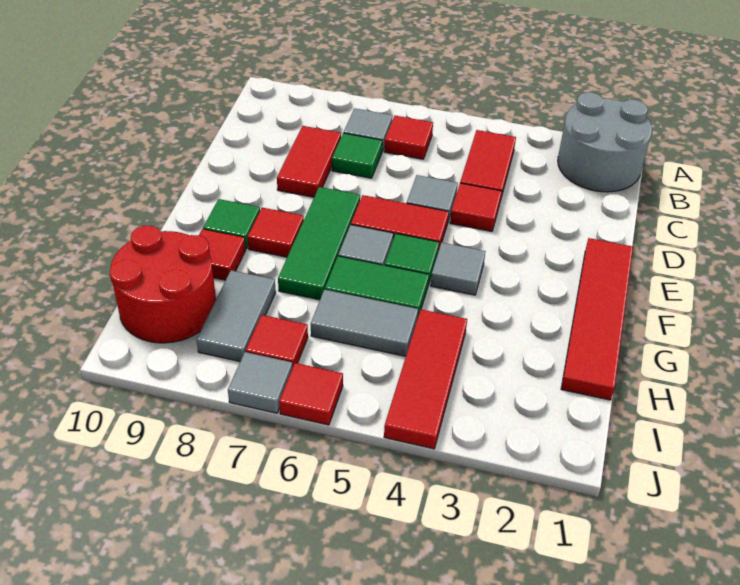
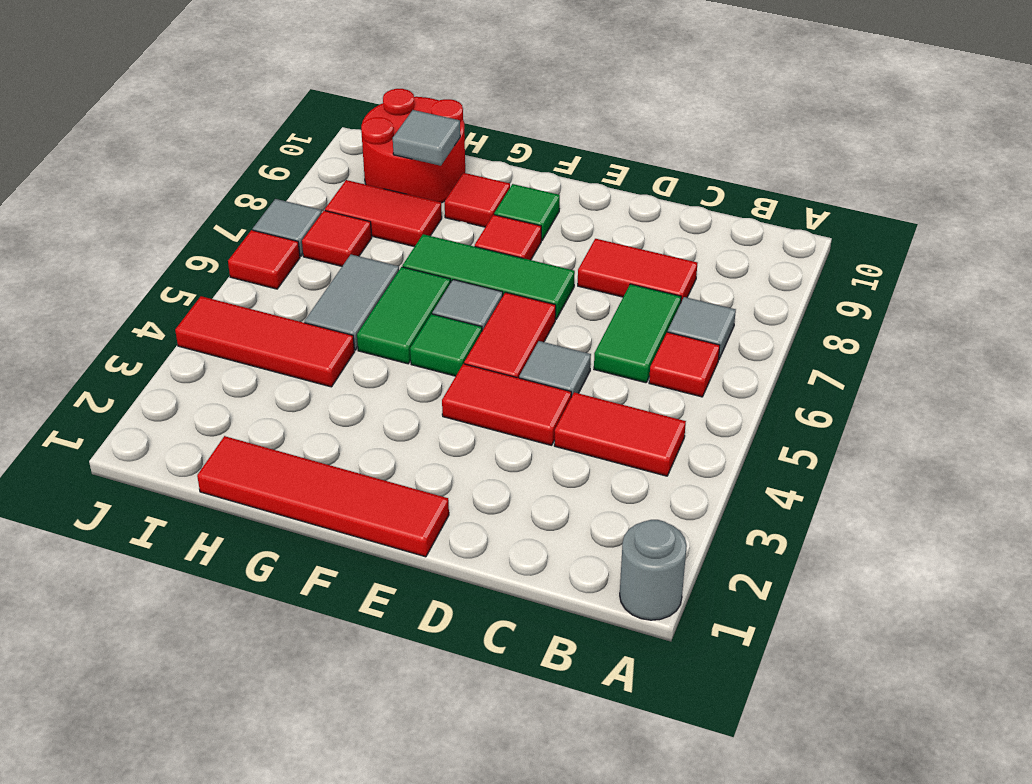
grey 2x2 round brick [558,92,652,192] -> grey 1x1 round brick [620,520,687,620]
green 1x1 tile [332,133,382,178] -> green 1x2 tile [594,284,681,383]
red 1x1 tile [450,183,502,231] -> red 1x2 tile [442,364,571,445]
grey 1x1 tile [431,243,485,295] -> grey 1x1 tile moved to [393,110,460,166]
grey 1x2 tile [196,270,276,361] -> red 1x2 tile [325,180,442,247]

